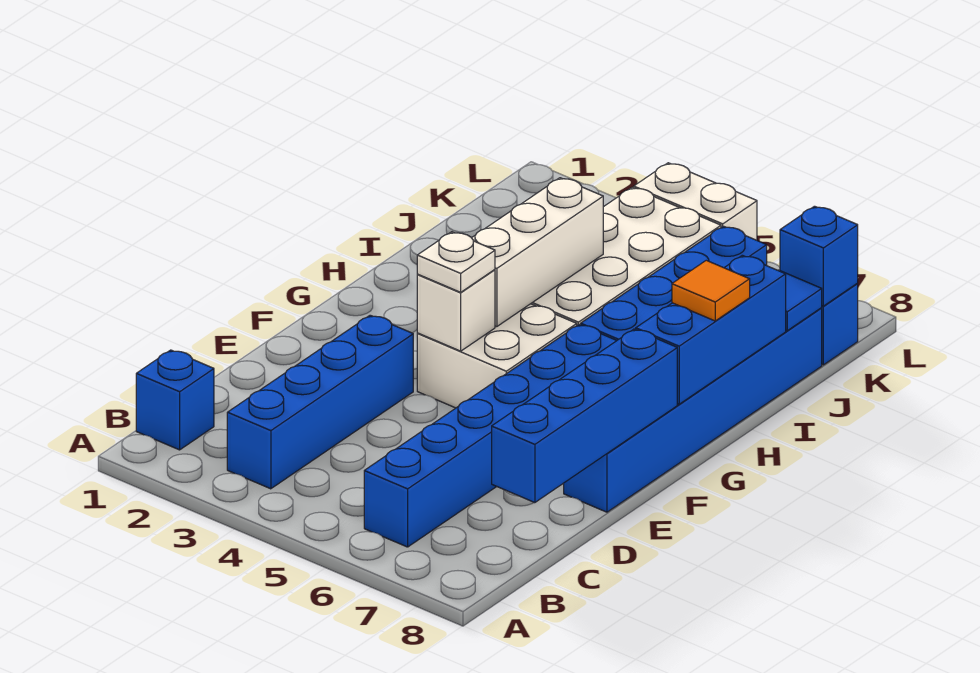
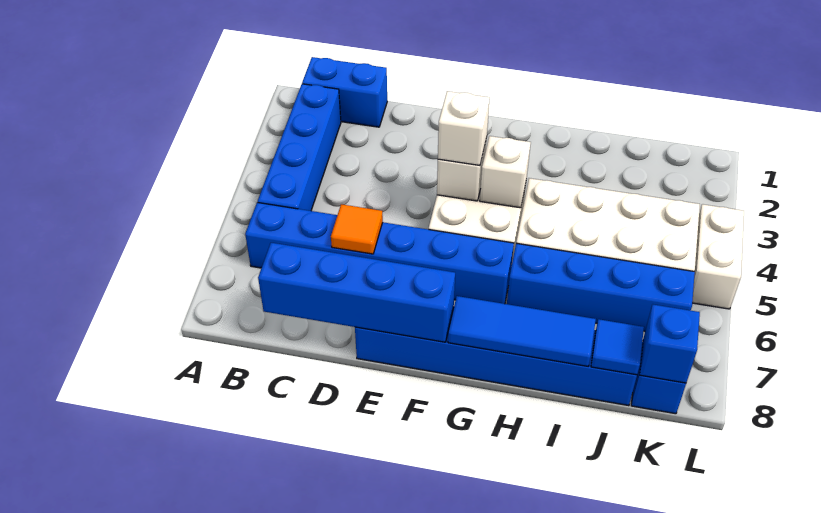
blue 1x1 brick [136,350,214,450] -> blue 1x2 brick [302,57,387,127]
blue 1x4 brick [227,315,413,489] -> blue 1x4 brick turned to [258,84,341,211]
white 1x1 plate [417,232,495,292] -> white 1x1 brick [438,91,490,166]
white 1x3 brick [472,178,603,327] -> white 1x1 brick [480,136,531,208]
blue 1x3 brick [636,255,786,404] -> blue 1x3 tile [448,296,596,366]
orange 1x1 tile [672,260,750,321] -> orange 1x1 tile moved to [331,204,383,254]

